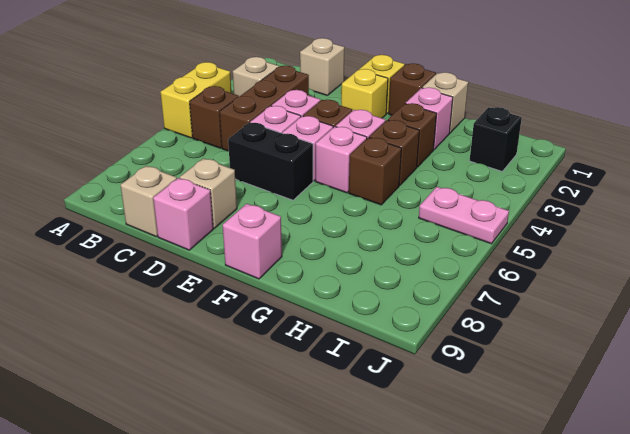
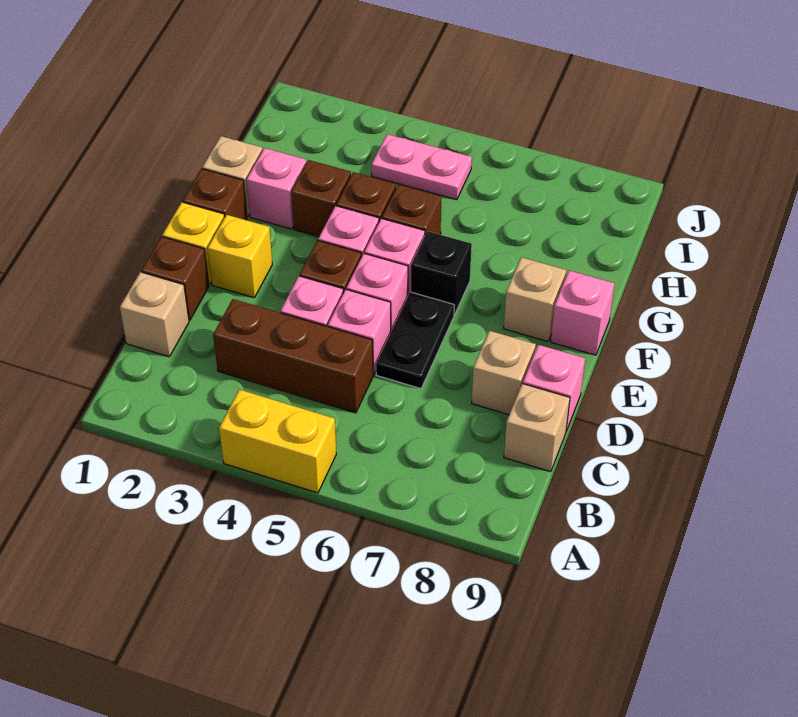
tan 1x1 brick [233,57,279,96] -> tan 1x1 brick moved to [504,257,566,341]
brown 1x1 brick [190,86,239,148] -> brown 1x1 brick moved to [141,237,209,320]
black 1x2 brick [228,123,313,200] -> black 1x2 plate [376,292,454,389]
black 1x1 brick [470,107,522,171] -> black 1x1 brick moved to [411,231,472,315]
pink 1x2 plate [419,187,509,244] -> pink 1x2 plate turned to [371,134,472,200]

